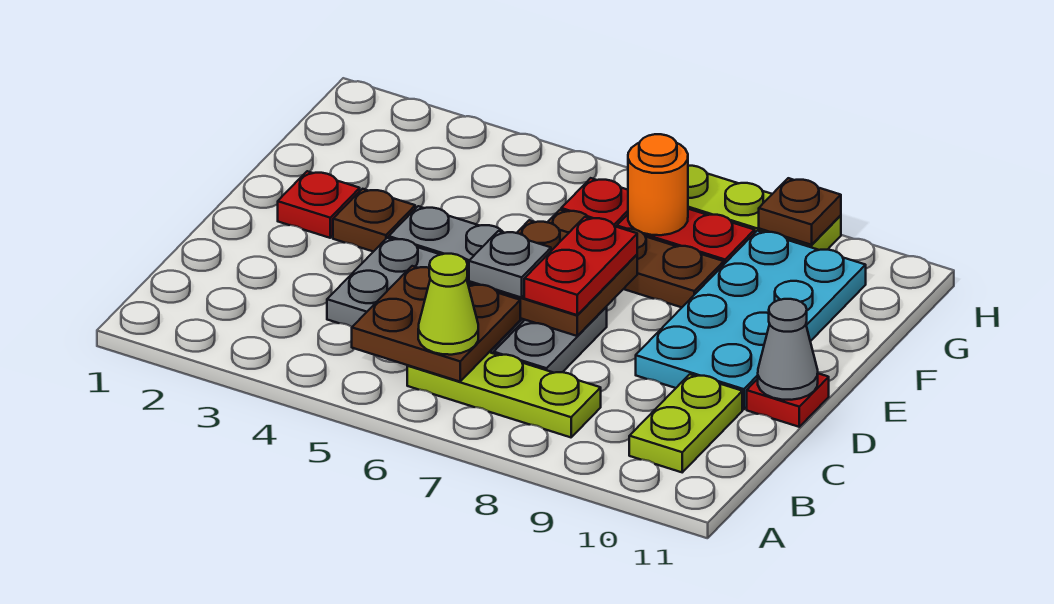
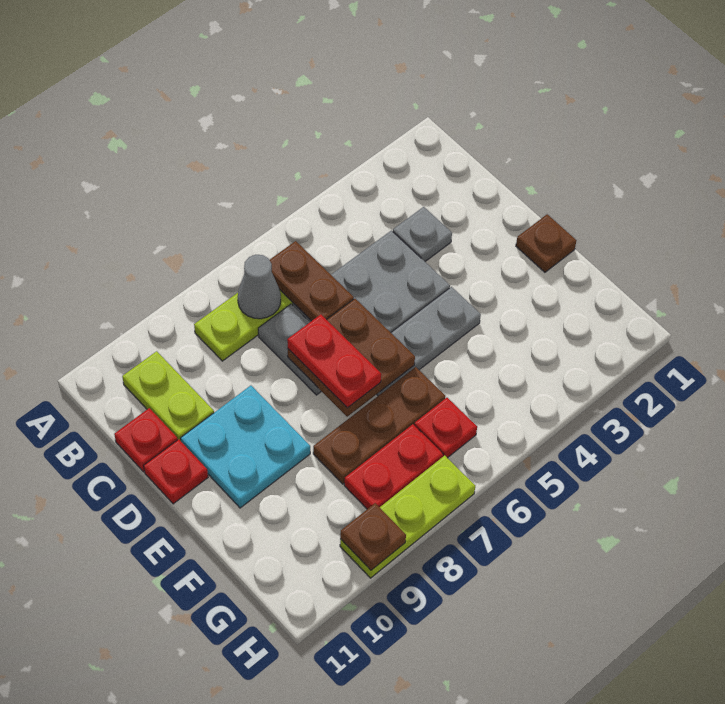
brown 2x2 plate [352,266,520,382] -> brown 1x2 plate [270,241,354,321]
lime 1x1 cone [418,254,478,355] -> none
grey 1x1 plate [469,231,551,298] -> grey 1x1 plate moved to [393,207,452,261]
cyan 2x4 plate [636,231,866,409] -> cyan 2x2 plate [181,386,310,508]
grey 1x1 cone [758,299,818,400] -> grey 1x1 cone moved to [238,255,281,319]
red 1x1 plate [278,171,360,238] -> red 1x1 plate moved to [114,408,178,472]
brown 1x1 plate [333,189,415,252] -> brown 1x1 plate moved to [516,214,576,272]
orange 1x1 round brick [628,134,688,235] -> none

